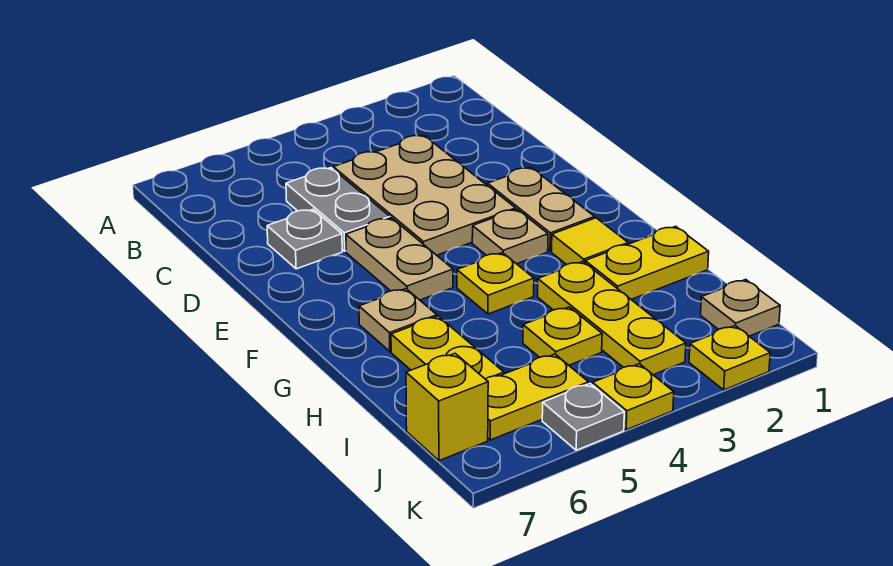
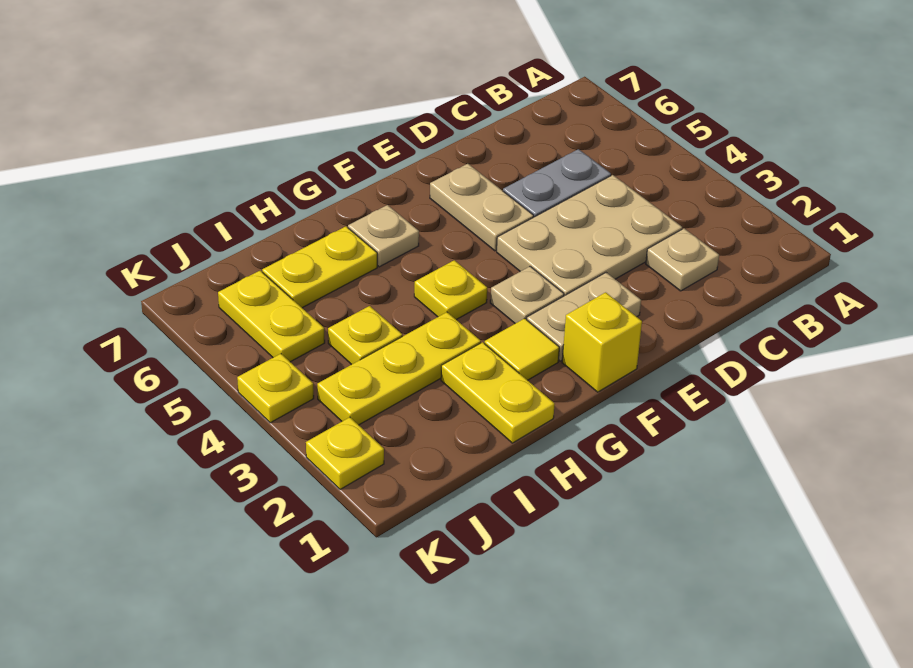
grey 1x1 plate [267,209,342,269] -> none
tan 1x2 plate [346,218,453,300] -> tan 1x2 plate turned to [430,164,534,251]
tan 1x1 plate [701,279,780,336] -> tan 1x1 plate moved to [646,228,719,291]
yellow 1x1 brick [406,354,488,461] -> yellow 1x1 brick moved to [562,292,642,392]
grey 1x1 plate [542,384,624,450] -> none

